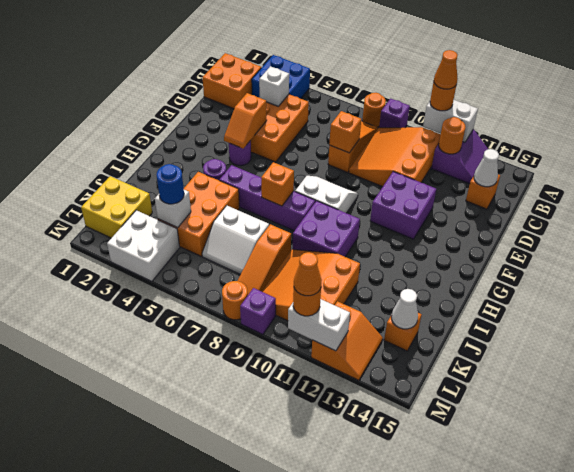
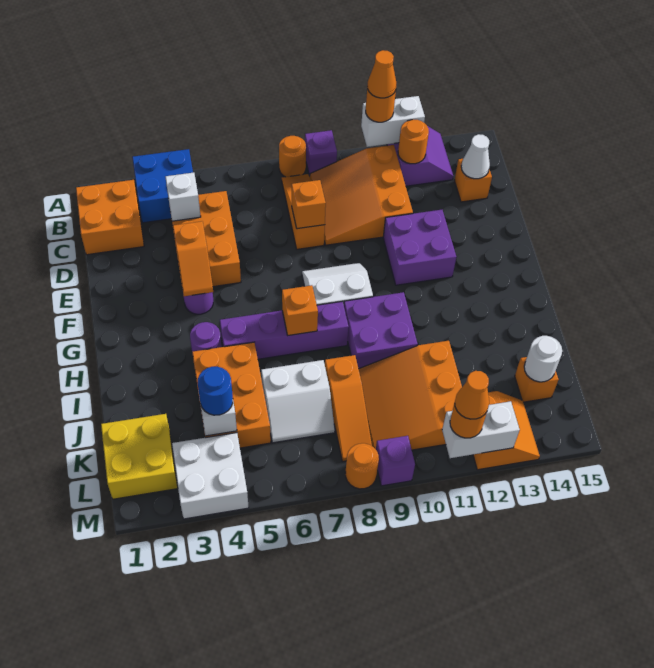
white 1x1 cone [391,289,418,329] -> white 1x1 round brick [524,336,562,382]

